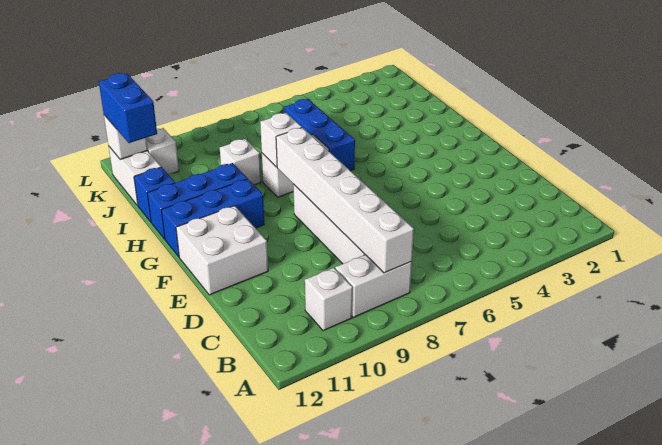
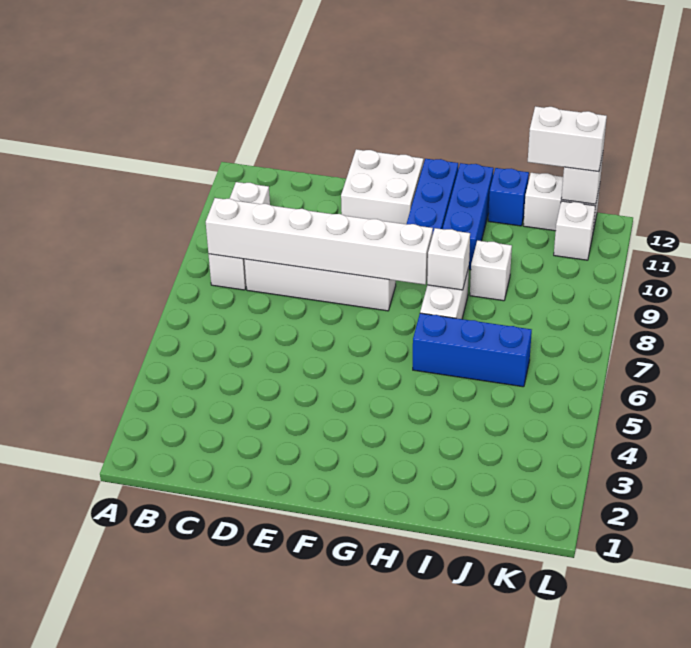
blue 1x2 brick [99,73,157,143] -> white 1x2 brick [528,106,607,172]

